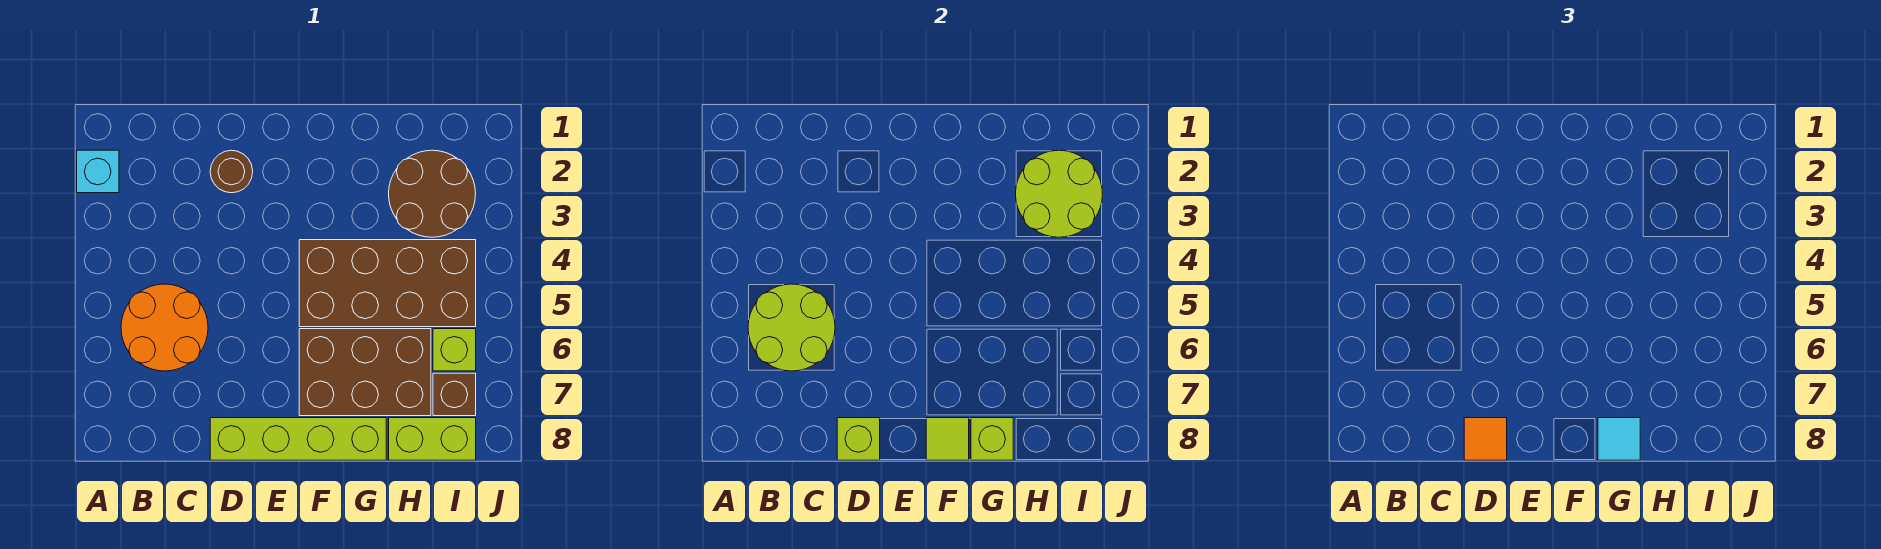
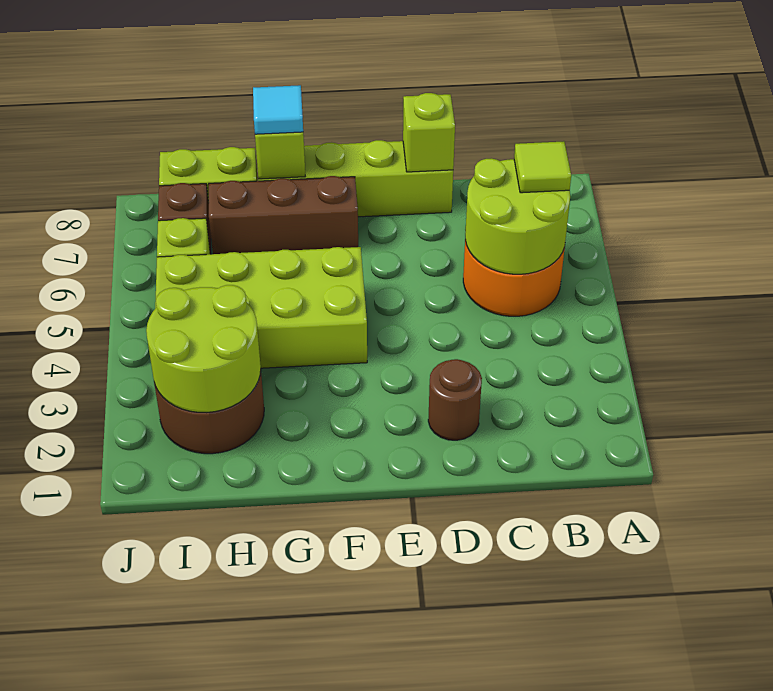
cyan 1x1 brick [77,150,119,193] -> none
orange 1x1 tile [1464,418,1507,460] -> none
brown 2x4 brick [299,240,476,327] -> lime 2x4 brick [155,247,367,368]
brown 2x3 brick [299,329,431,416] -> brown 1x3 brick [209,176,358,254]
lime 1x1 tile [926,418,969,460] -> lime 1x1 tile moved to [514,141,571,193]

